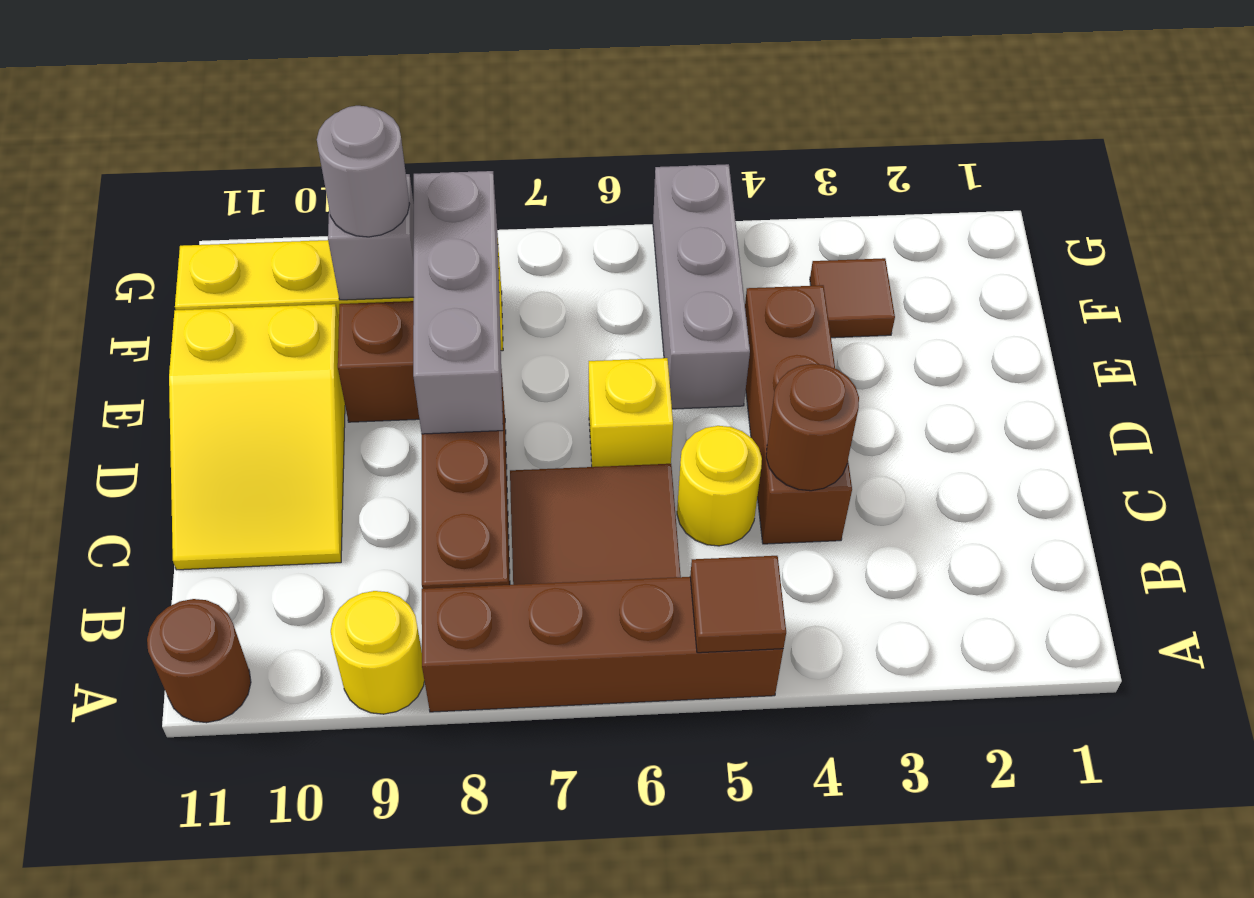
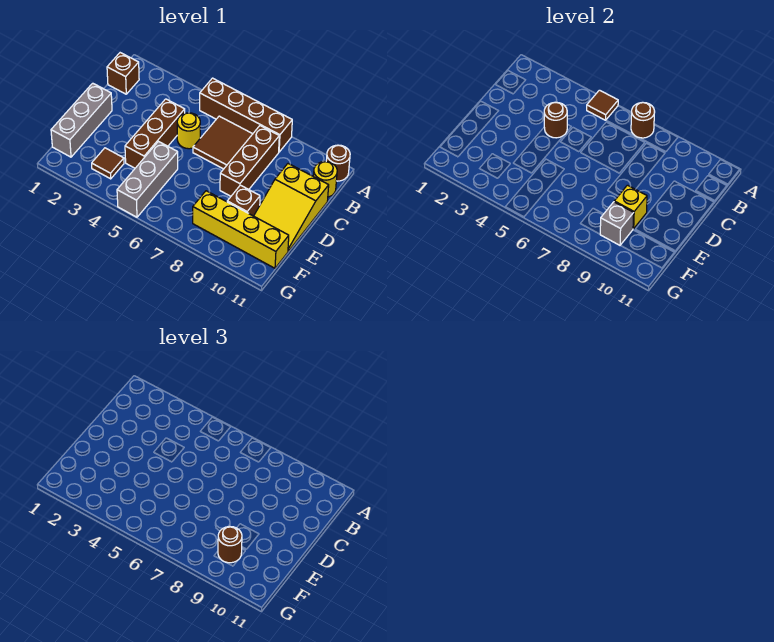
none -> brown 1x1 round brick [631,102,655,138]
yellow 1x1 round brick [331,591,424,714] -> yellow 1x1 round brick moved to [313,161,337,197]
none -> brown 1x1 brick [107,53,139,94]
yellow 2x3 slope [169,304,345,570] -> yellow 2x3 slope turned to [254,164,329,251]
yellow 1x1 brick [589,358,673,467] -> yellow 1x1 brick moved to [614,185,647,229]
grey 1x3 brick [413,171,503,434] -> grey 1x3 brick moved to [51,83,112,157]
grey 1x1 round brick [317,106,410,237] -> brown 1x1 round brick [218,526,242,563]

